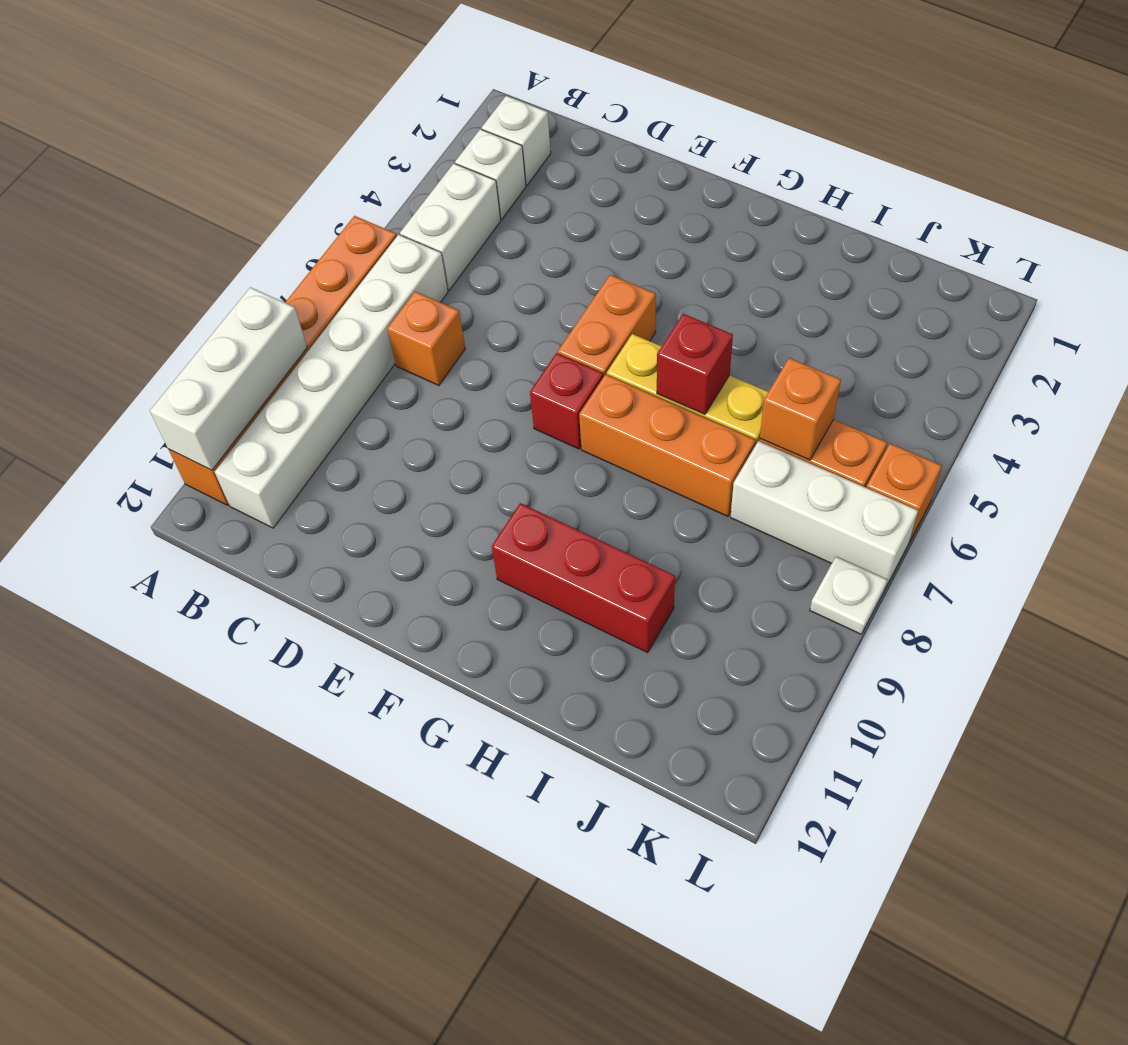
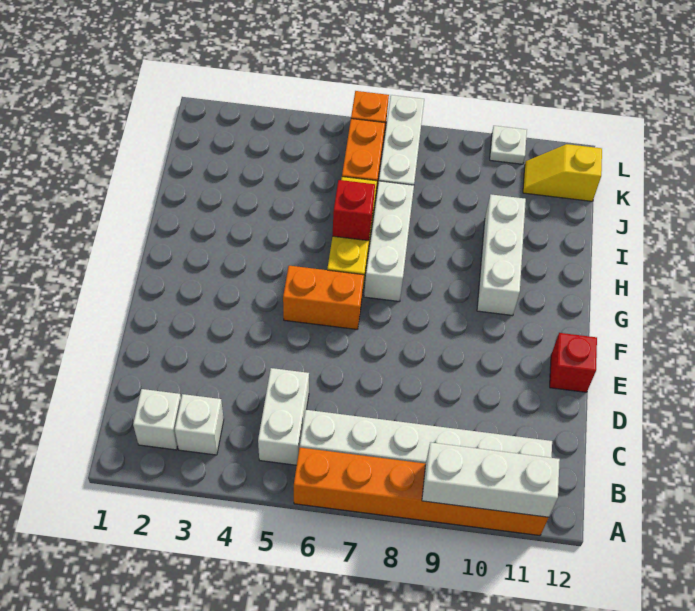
white 1x2 brick [400,163,501,290] -> white 1x2 brick turned to [258,368,309,465]
orange 1x1 brick [387,291,465,386] -> none
red 1x1 brick [530,353,603,449] -> red 1x1 brick moved to [550,333,597,392]
orange 1x3 brick [579,374,756,516] -> white 1x3 brick [364,181,414,302]
red 1x3 brick [492,503,675,653] -> white 1x3 brick [477,194,526,316]
orange 1x1 brick [760,358,841,460] -> none
none -> yellow 1x2 slope [523,144,602,201]
white 1x1 plate [810,557,887,634] -> white 1x1 plate moved to [490,126,527,164]

